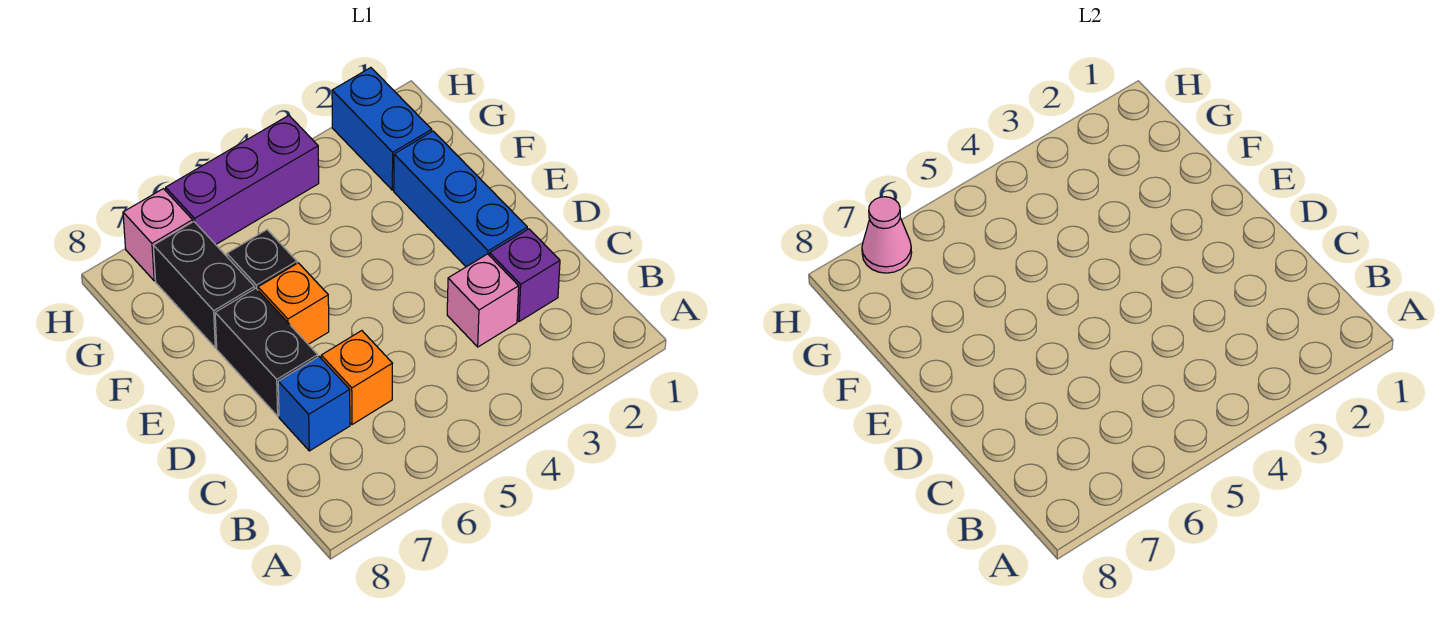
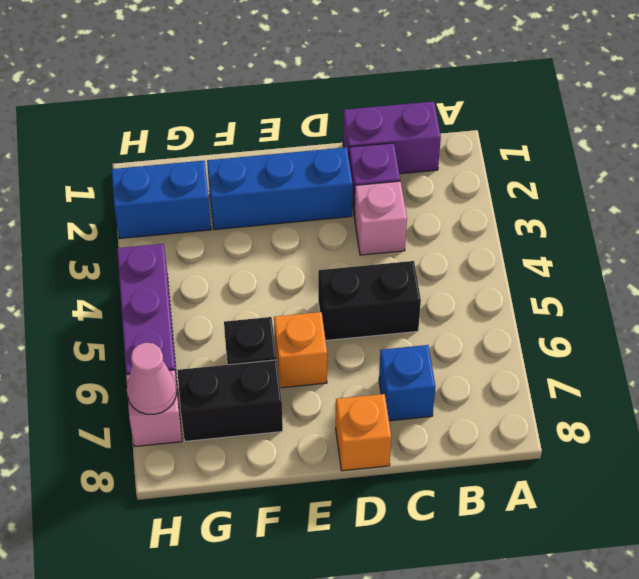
none -> purple 1x2 brick [343,102,441,174]
orange 1x1 brick [321,331,393,425] -> orange 1x1 brick moved to [336,394,391,471]
black 1x2 brick [215,288,318,416] -> black 1x2 brick moved to [318,261,421,340]

